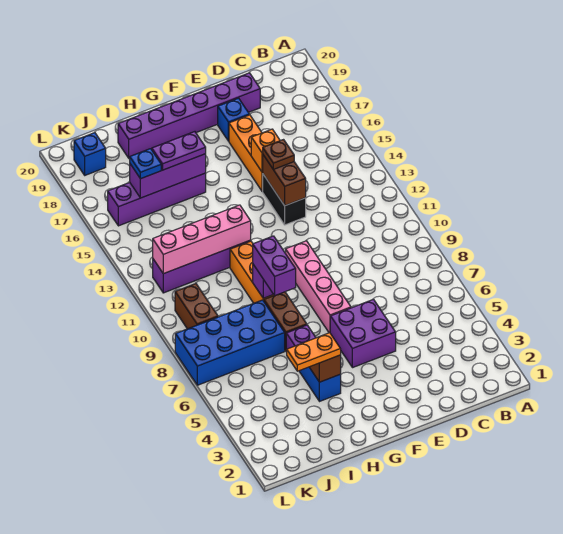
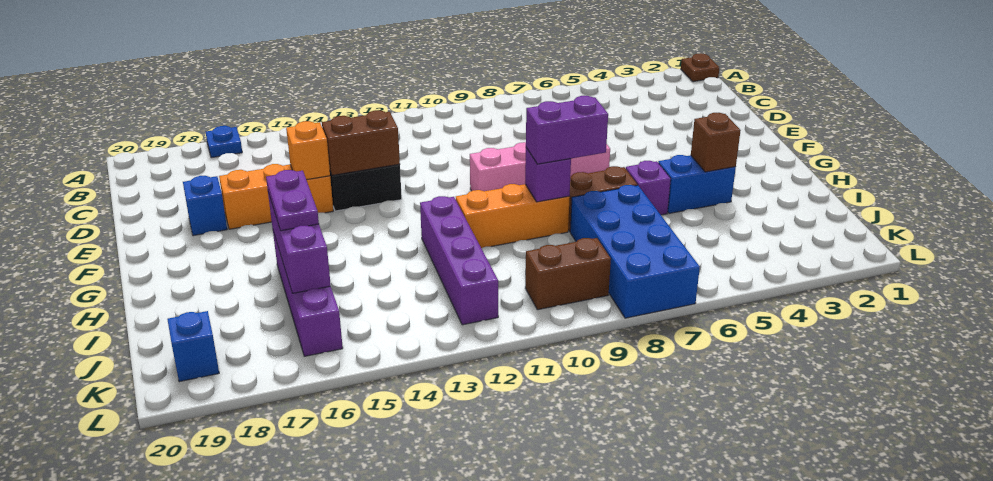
purple 1x6 brick [118,73,260,158] -> none
purple 2x2 brick [330,299,396,368] -> none
brown 1x1 plate [263,140,294,169] -> brown 1x1 plate moved to [681,53,720,82]
orange 1x2 plate [287,333,341,371] -> none
pink 1x4 brick [153,205,251,274] -> none
blue 1x1 plate [130,149,161,179] -> blue 1x1 plate moved to [206,126,242,158]

